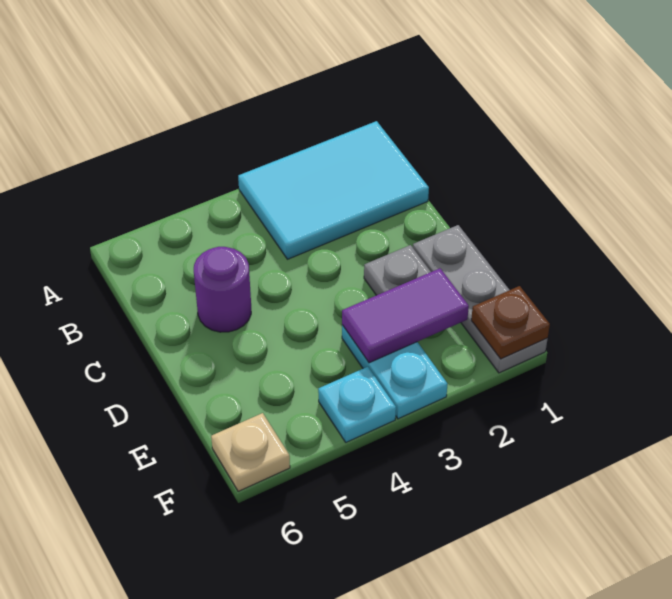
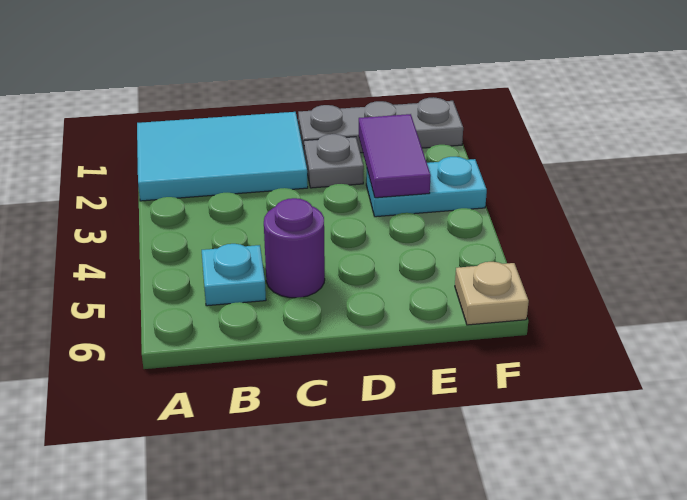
cyan 2x3 tile [238,121,429,259] -> cyan 2x3 tile turned to [137,112,308,201]
brown 1x1 plate [471,286,550,359] -> none
cyan 1x1 plate [318,367,396,442] -> cyan 1x1 plate moved to [202,244,266,306]

